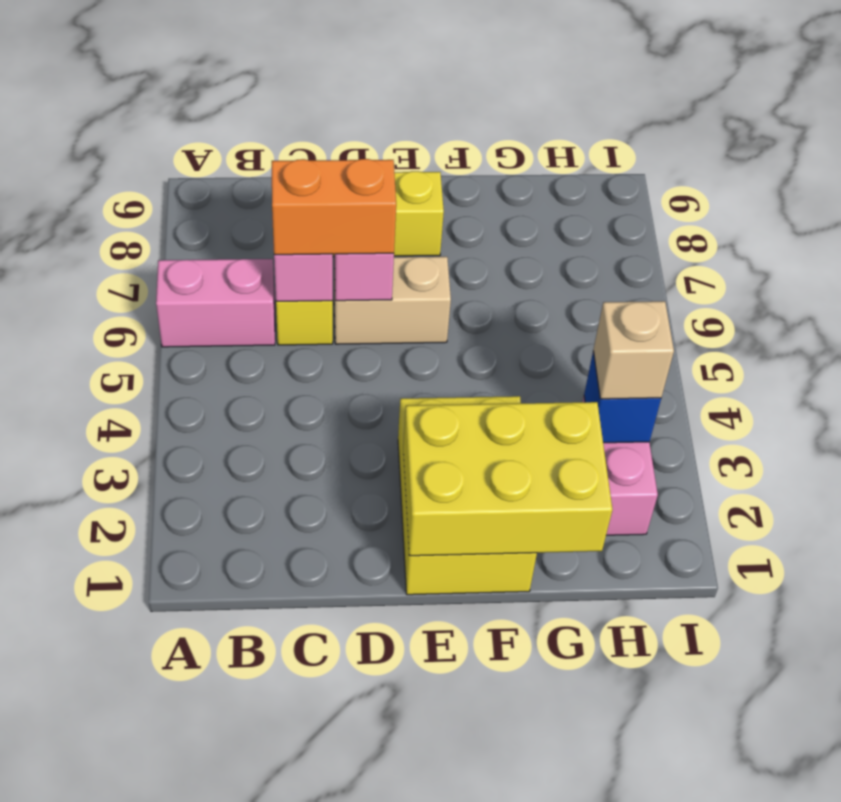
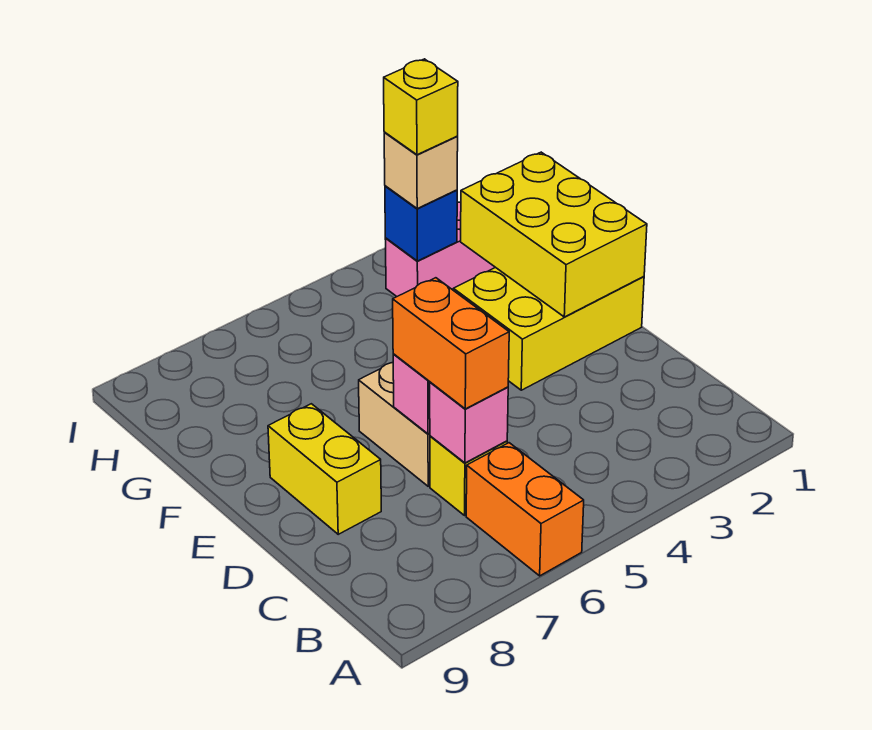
pink 1x2 brick [156,259,275,347] -> orange 1x2 brick [466,443,584,576]
none -> yellow 1x1 brick [384,59,458,155]

